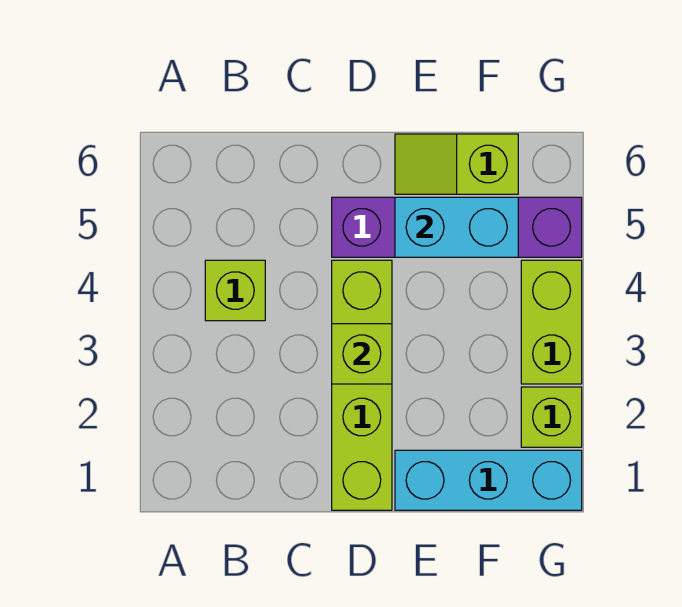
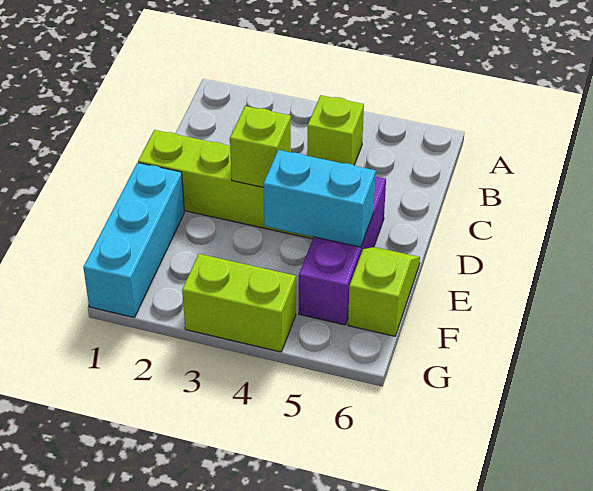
purple 1x4 brick [332,197,582,257] -> purple 1x3 brick [299,176,386,325]
cyan 1x2 brick [395,197,518,257] -> cyan 1x2 brick turned to [263,150,376,247]
lime 1x1 brick [521,387,582,447] -> none

